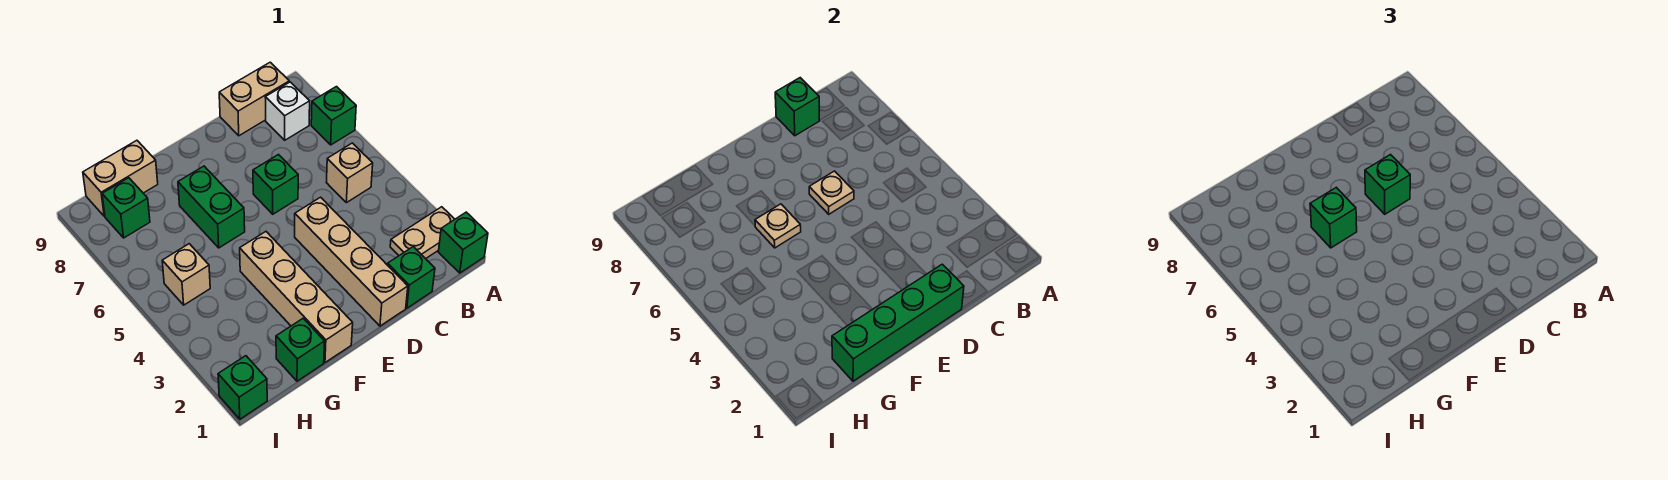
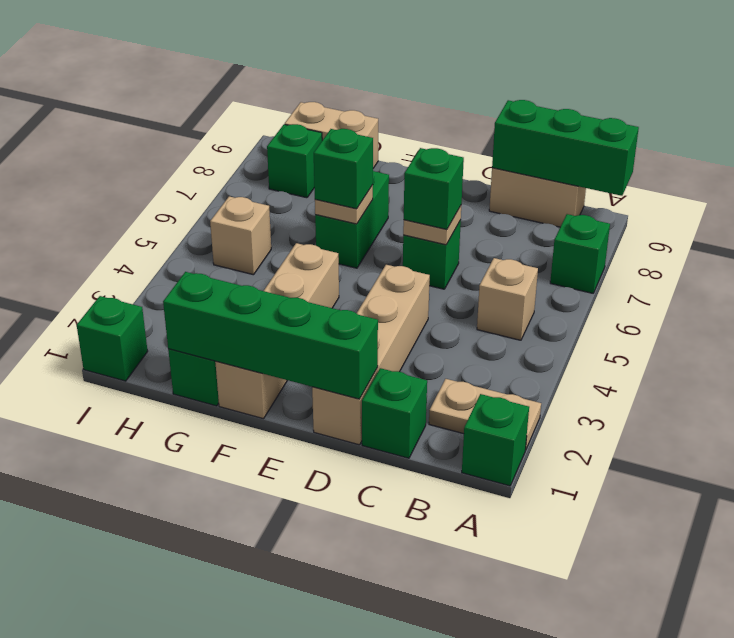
white 1x1 brick [265,82,310,140] -> none
green 1x1 brick [775,78,820,136] -> green 1x3 brick [492,100,639,196]

